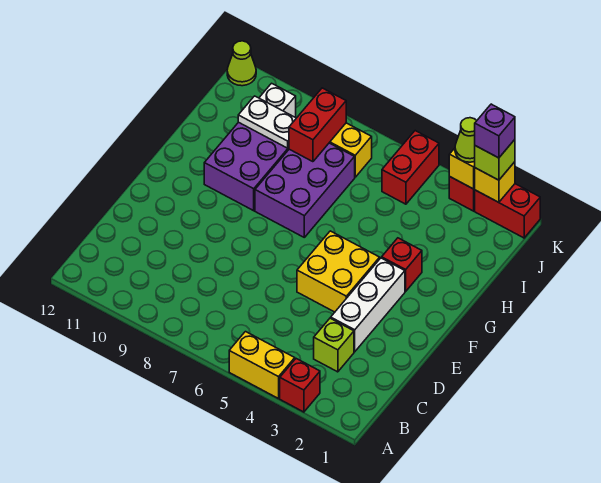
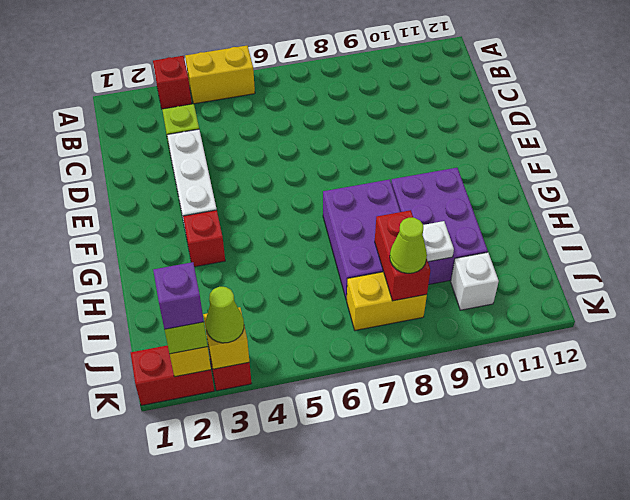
yellow 2x2 brick [297,231,380,312] -> none
white 1x2 plate [238,96,296,148] -> white 1x1 plate [423,221,454,262]
red 1x2 brick [382,131,439,204] -> none
lime 1x1 cone [227,41,256,86] -> lime 1x1 cone moved to [390,218,427,273]

